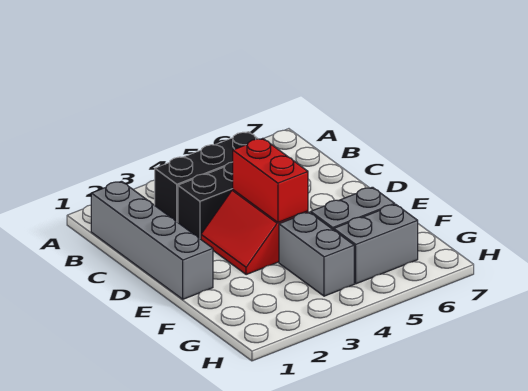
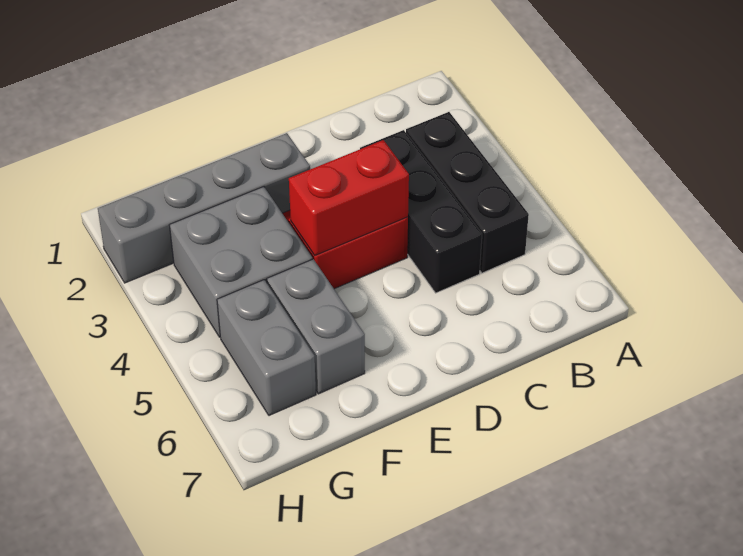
grey 1x4 brick [91,181,213,299] -> grey 1x4 brick moved to [98,133,310,283]
grey 1x2 brick [279,212,354,296] -> grey 2x2 brick [170,187,312,337]

